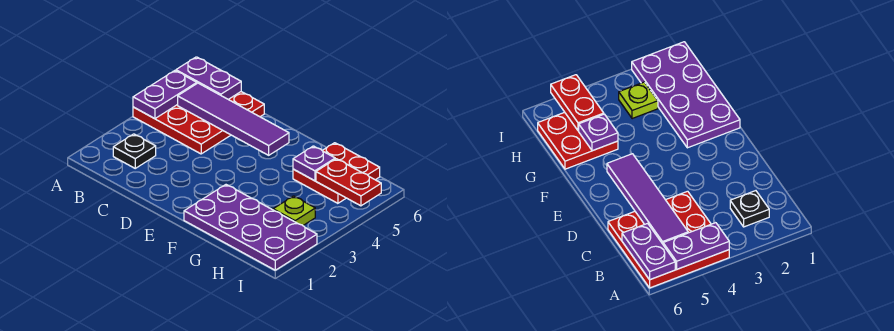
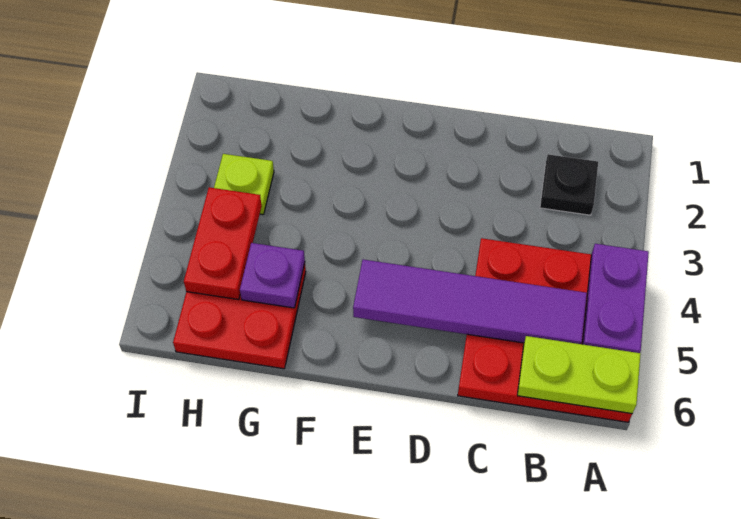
purple 1x2 plate [176,57,241,99] -> lime 1x2 plate [517,336,641,414]
purple 2x4 plate [184,185,317,270] -> none
red 1x2 plate [316,159,381,206] -> red 1x2 plate turned to [184,187,262,300]

